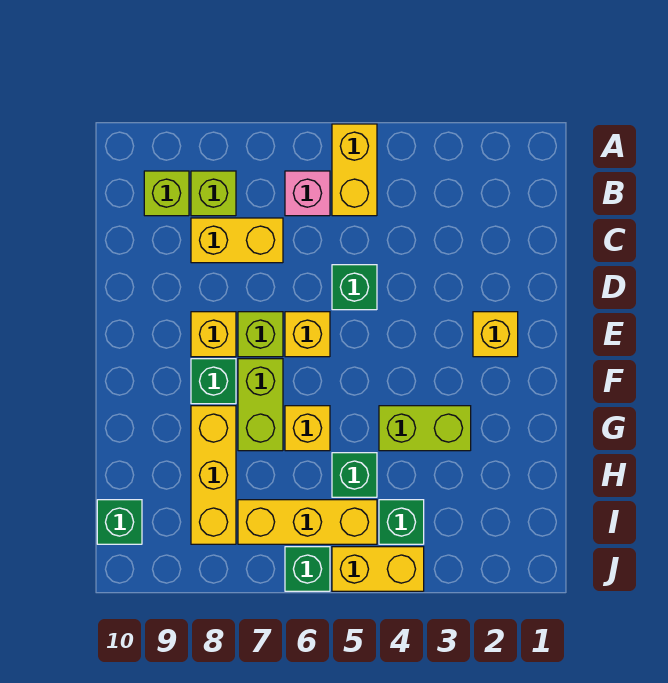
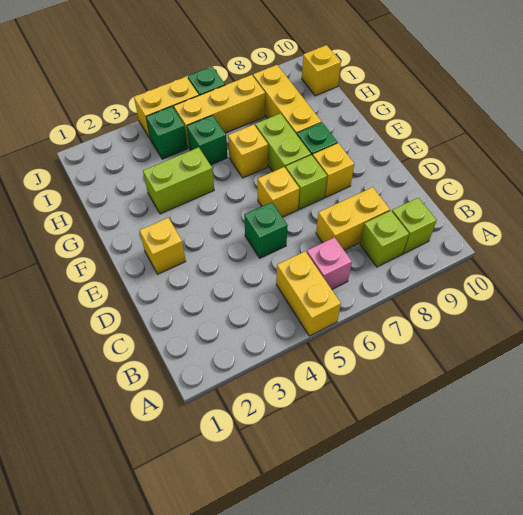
green 1x1 brick [97,500,142,544] -> yellow 1x1 brick [302,45,341,96]

